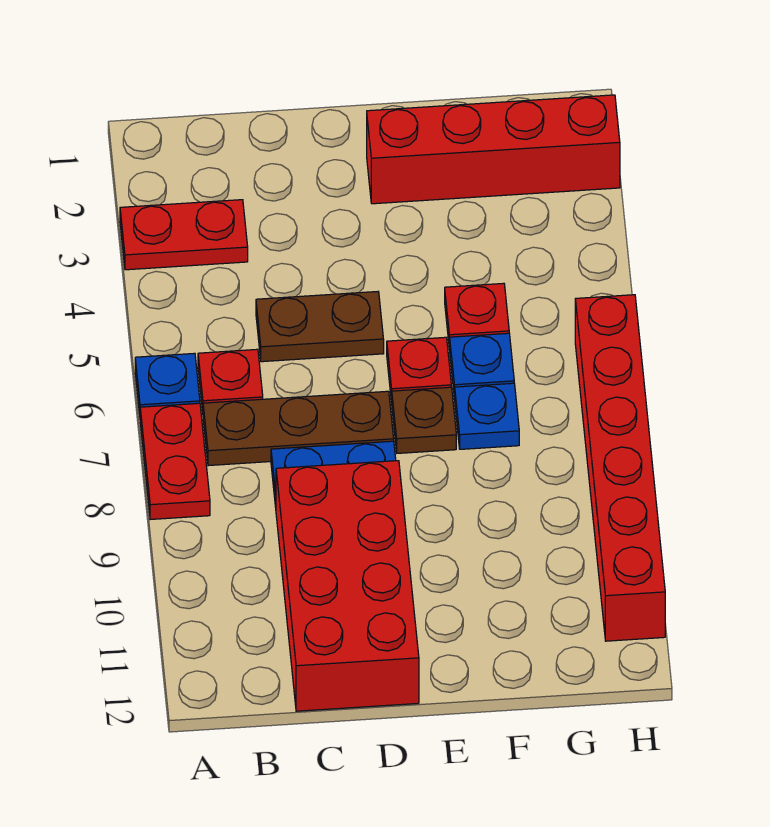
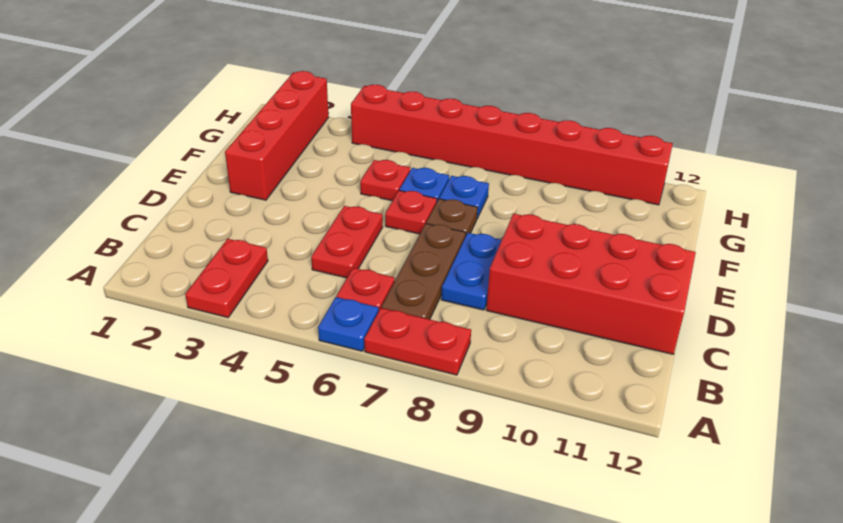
brown 1x2 plate [256,292,384,362] -> red 1x2 plate [311,206,383,278]
red 1x6 brick [575,295,665,641] -> red 1x8 brick [351,85,673,205]

